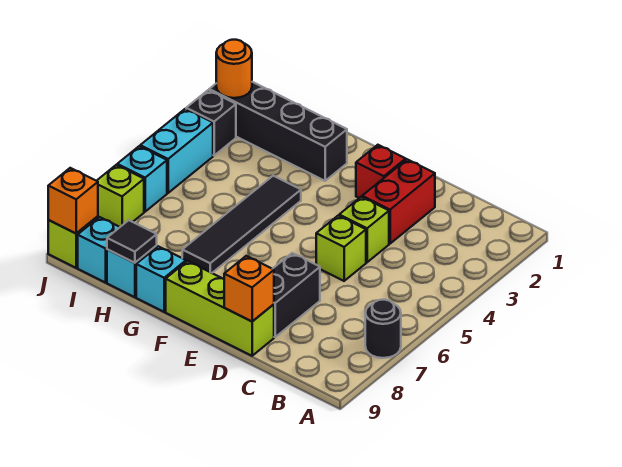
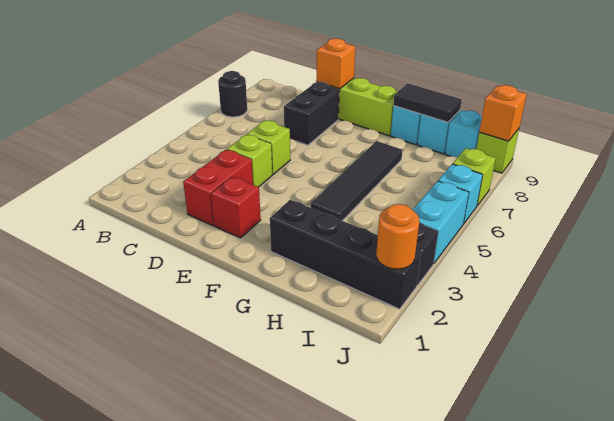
black 1x1 tile [107,220,157,263] -> black 1x2 tile [393,83,462,122]

